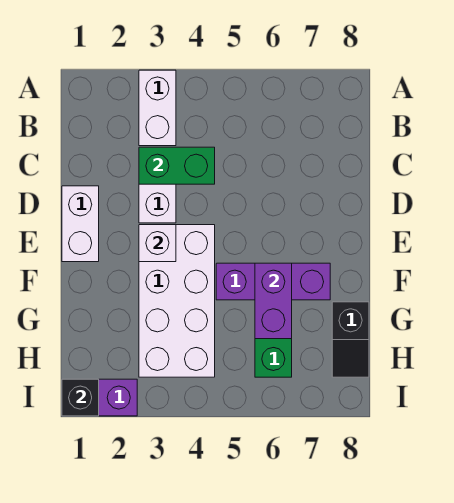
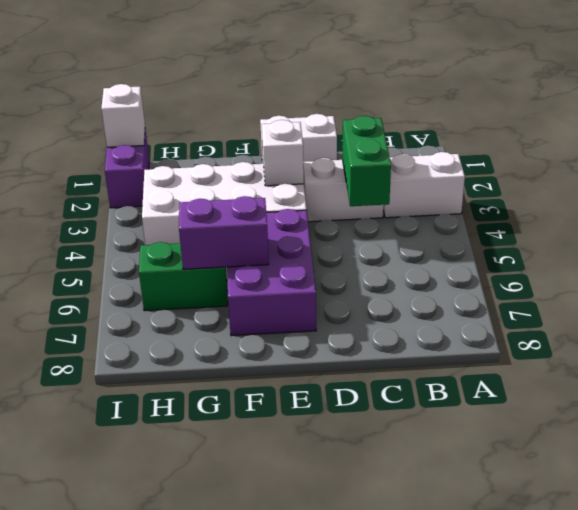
purple 1x3 brick [216,263,330,300] -> purple 2x3 brick [227,209,316,336]
black 1x2 slope [332,302,369,377] -> none
black 1x1 brick [62,379,99,416] -> white 1x1 brick [101,84,145,147]

